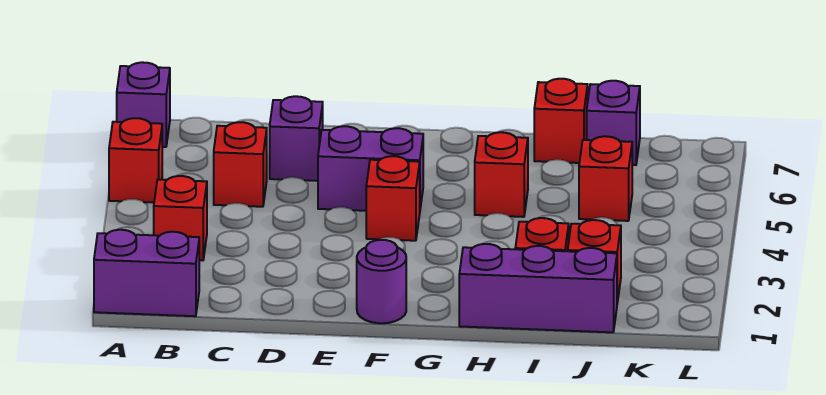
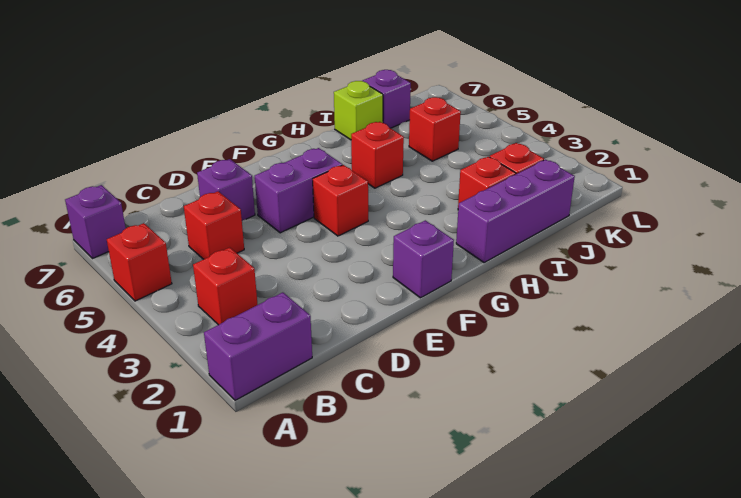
purple 1x1 round brick [357,240,406,323] -> purple 1x1 brick [393,220,454,298]
red 1x1 brick [534,79,588,163] -> lime 1x1 brick [334,81,383,140]

